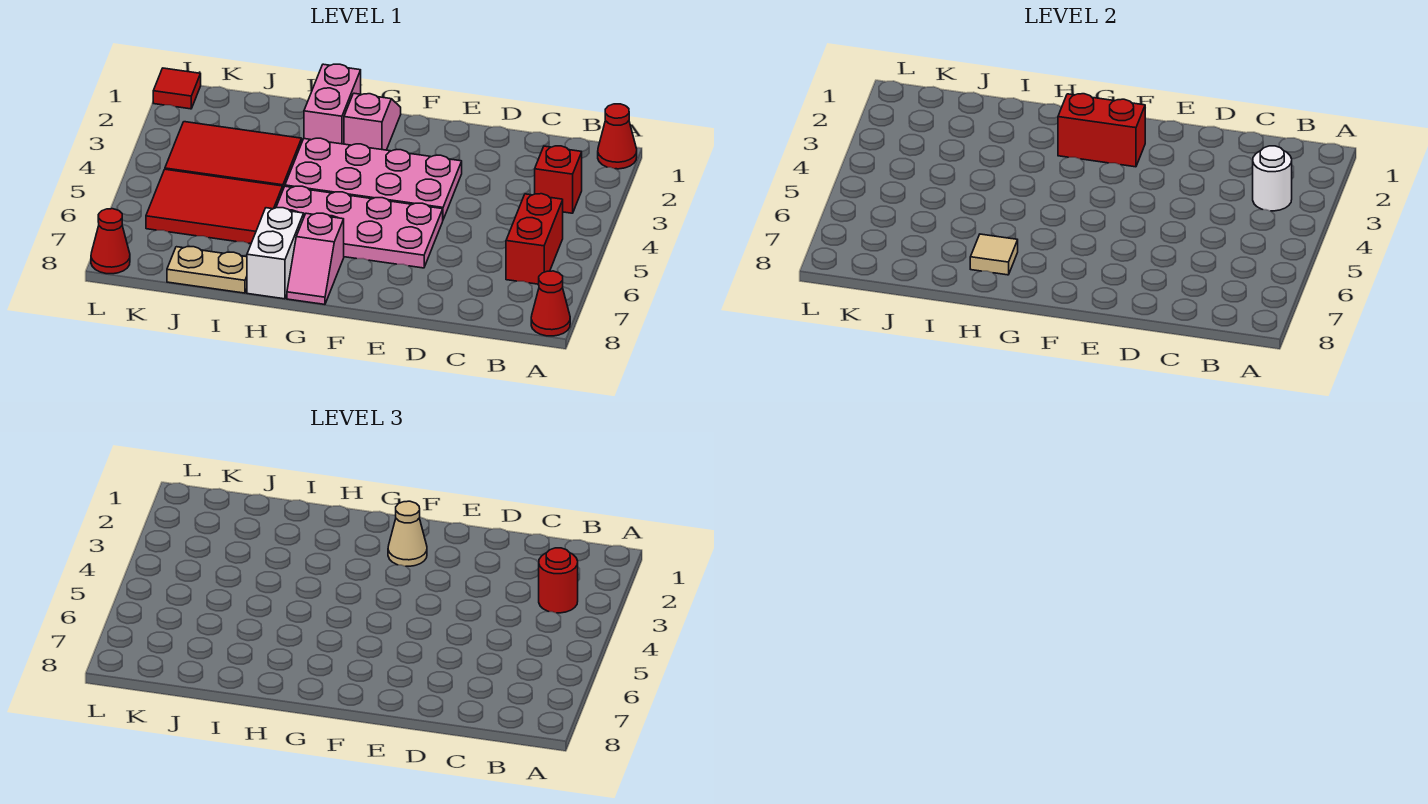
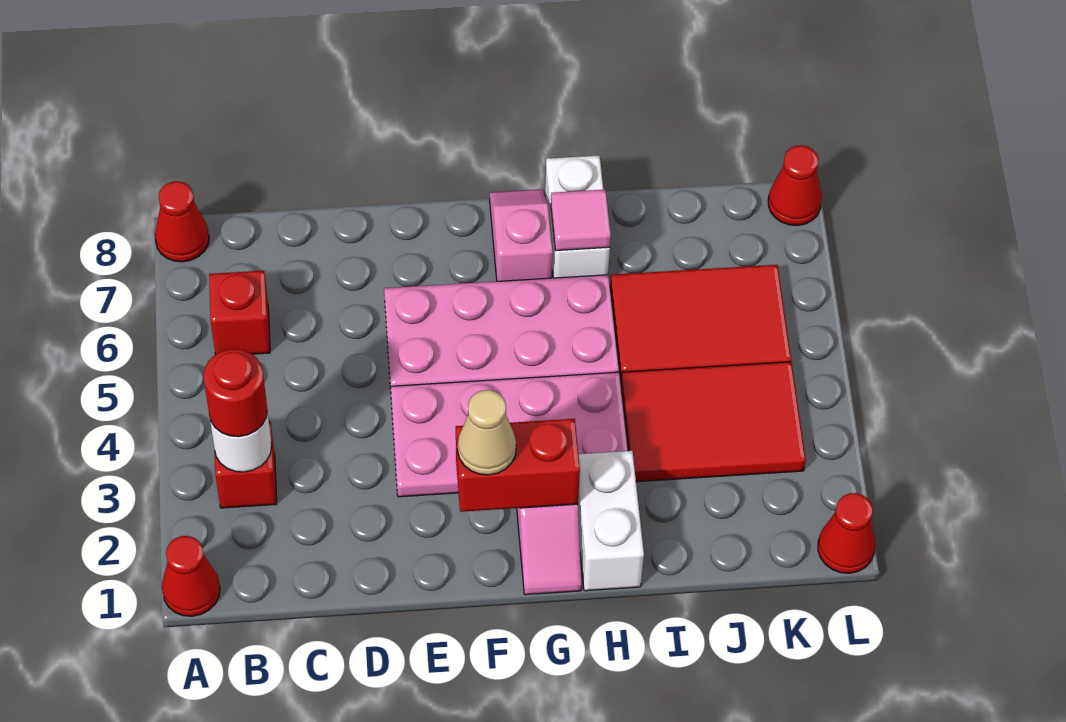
red 1x2 brick [506,194,563,284] -> red 1x1 brick [209,271,270,354]
pink 1x2 brick [304,64,361,144] -> white 1x2 brick [578,451,644,591]
tan 1x1 tile [970,234,1018,275] -> pink 1x1 tile [551,190,611,251]
tan 1x2 plate [167,247,247,293] -> none
red 1x1 tile [153,68,201,109] -> red 1x1 cone [818,493,875,573]

